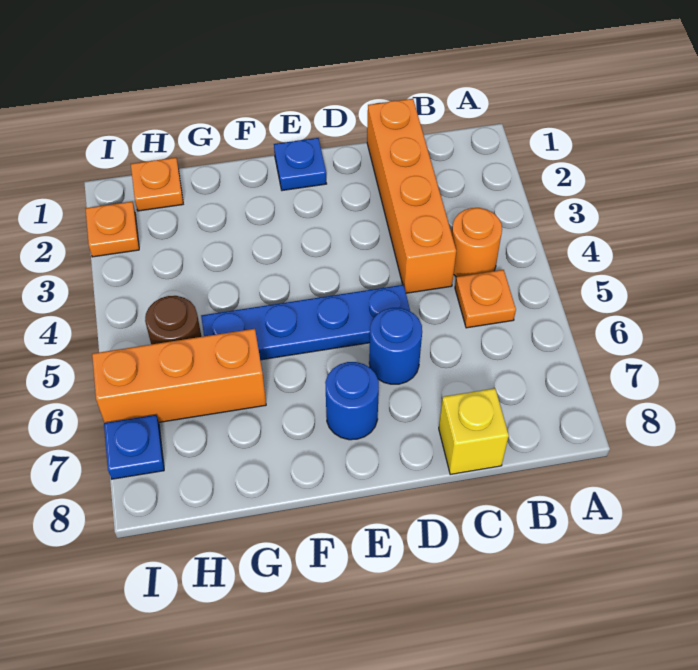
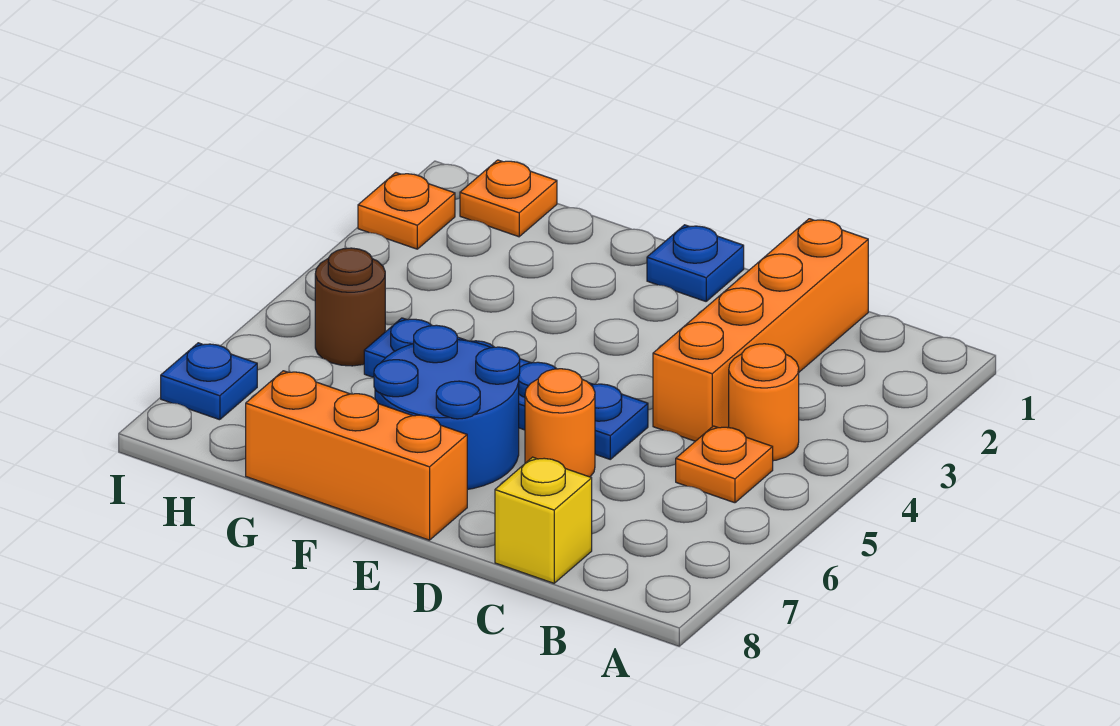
blue 1x1 round brick [369,308,422,384] -> orange 1x1 round brick [525,369,595,477]
blue 1x1 round brick [325,362,379,440] -> blue 2x2 round brick [374,325,520,489]
orange 1x3 brick [92,329,266,423] -> orange 1x3 brick moved to [246,371,467,540]

